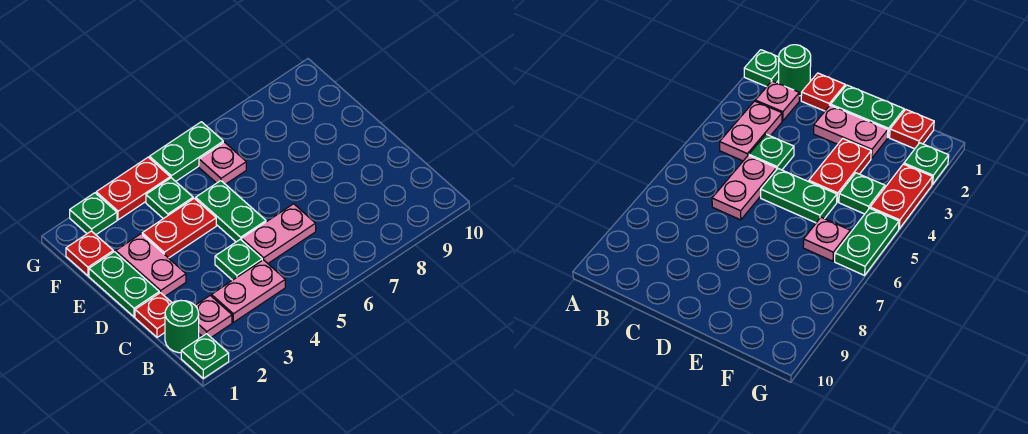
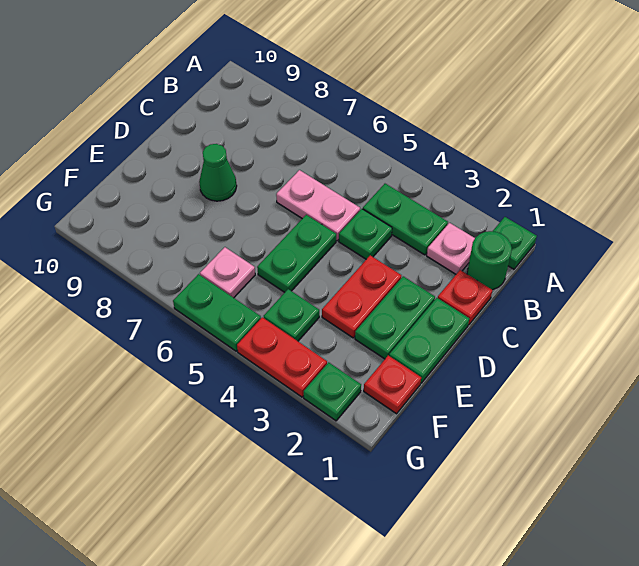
pink 1x2 plate [211,260,285,322] -> green 1x2 plate [363,184,448,255]
pink 1x2 plate [116,234,186,296] -> green 1x2 plate [355,276,435,359]
none -> green 1x1 cone [199,144,237,201]
red 1x2 plate [142,198,216,258] -> red 1x2 plate turned to [322,255,401,338]

